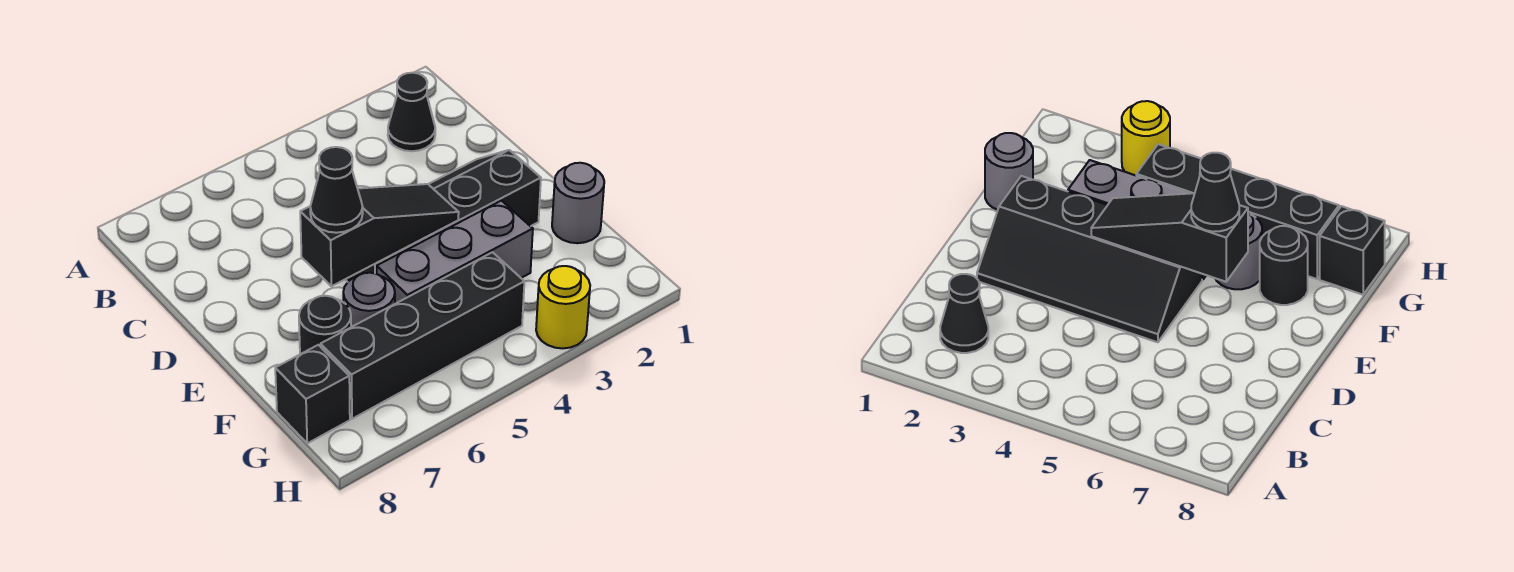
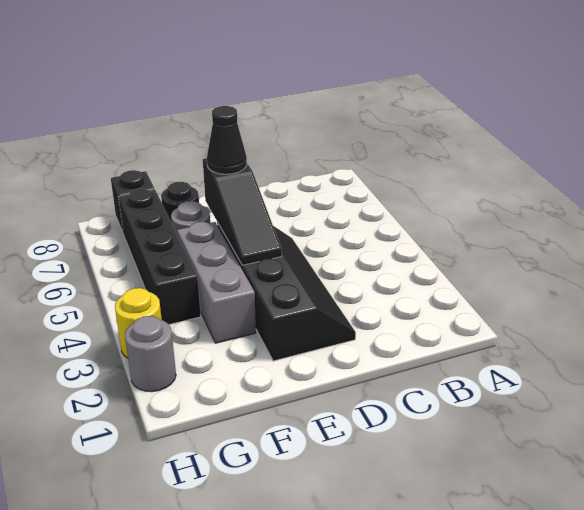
black 1x1 cone [388,73,435,151] -> none
grey 1x1 round brick [552,163,604,243] -> grey 1x1 round brick moved to [125,316,176,392]

